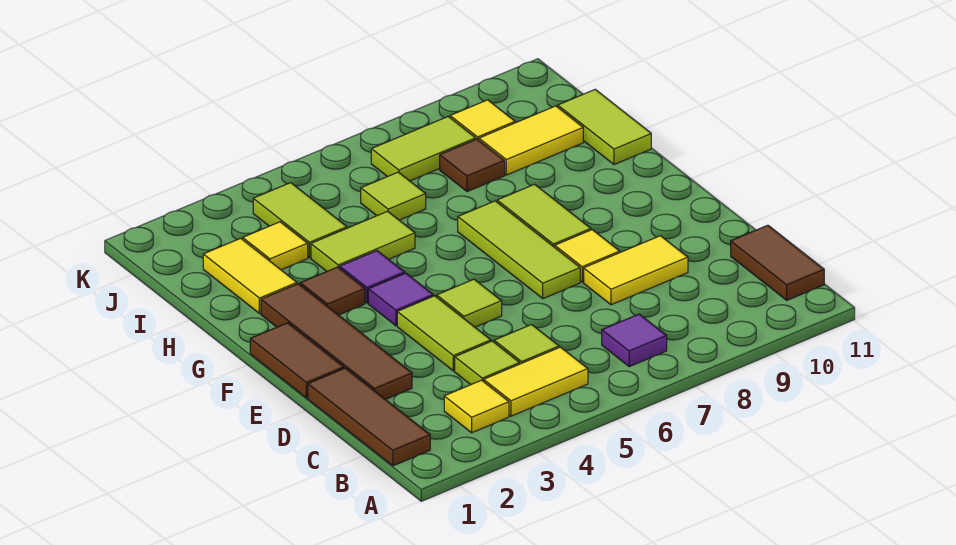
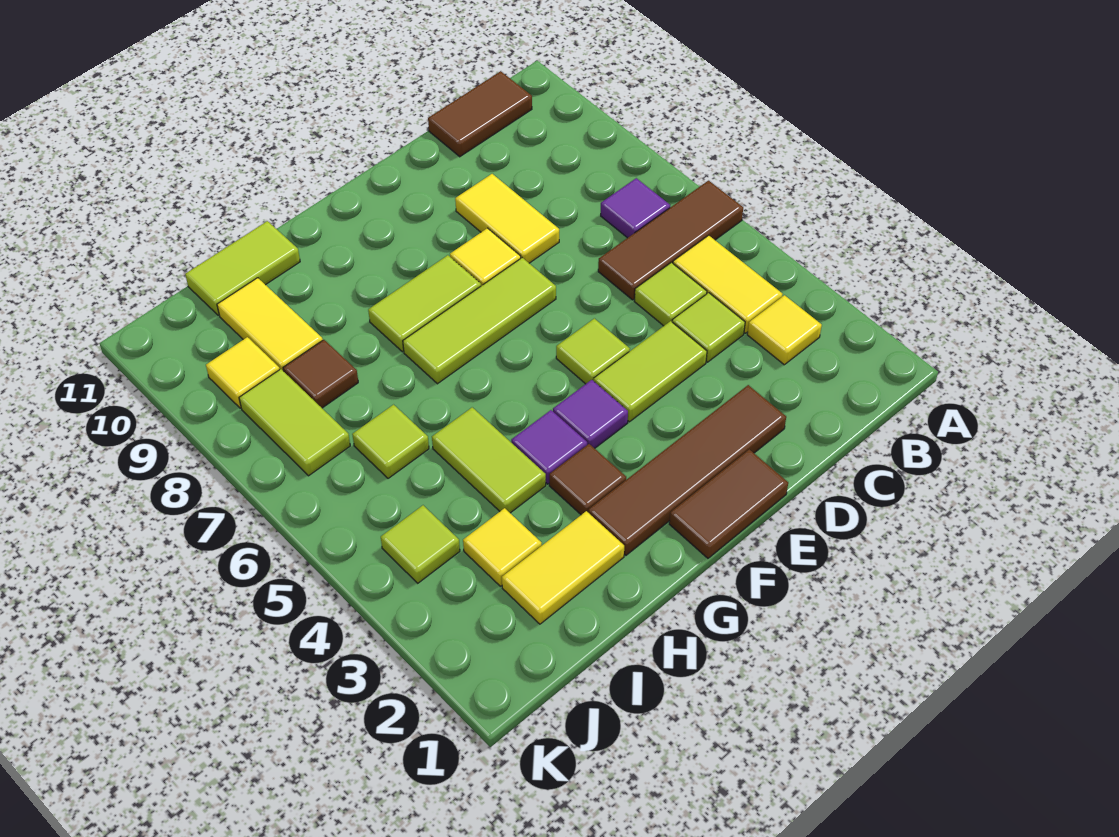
brown 1x3 tile [308,368,430,466] -> brown 1x3 tile moved to [598,181,743,300]
lime 1x2 tile [253,183,347,258] -> lime 1x1 tile [381,505,460,583]

